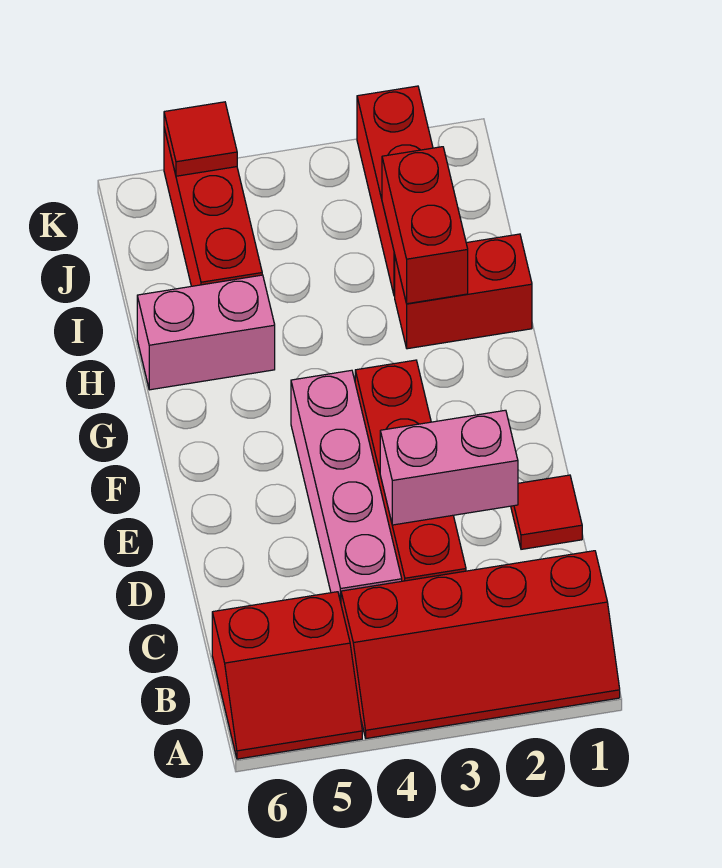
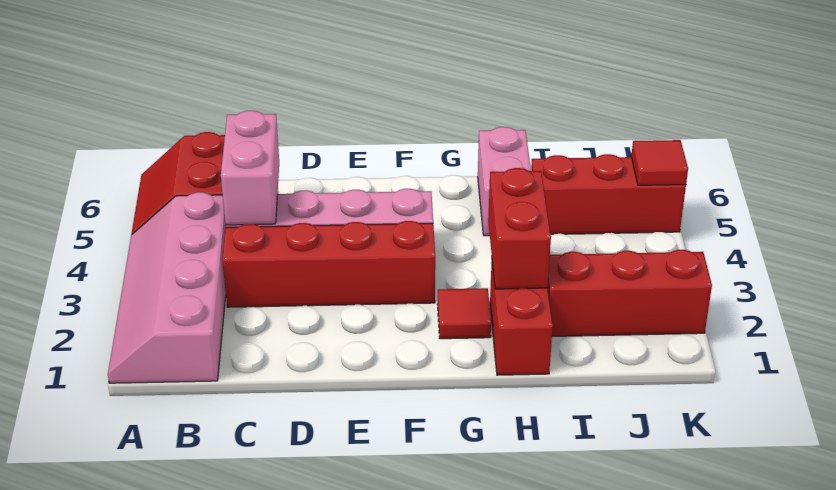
red 2x4 slope [341,551,620,738] -> pink 2x4 slope [108,192,226,383]
red 1x1 tile [511,475,582,549] -> red 1x1 tile moved to [437,288,491,339]
pink 1x2 brick [380,410,518,525] -> pink 1x2 brick moved to [221,111,279,225]
red 1x2 brick [382,147,468,304] -> red 1x2 brick turned to [488,168,551,289]

